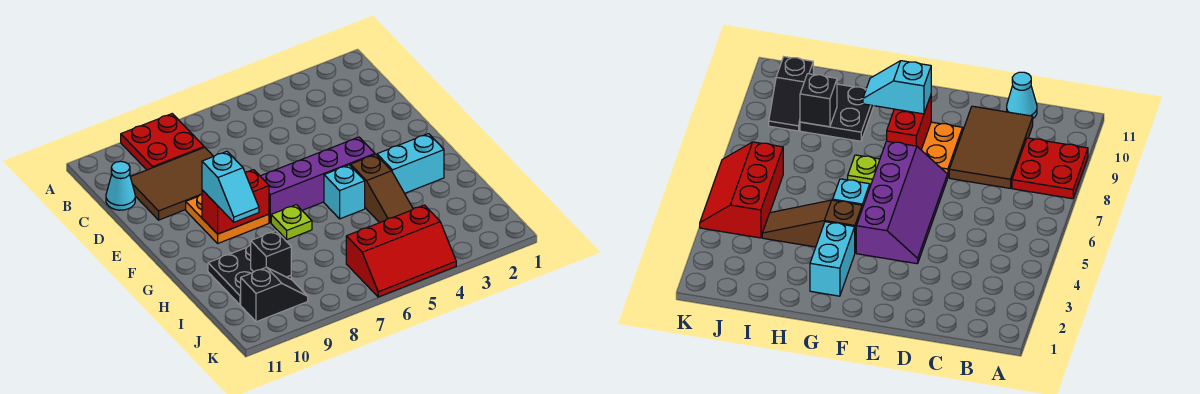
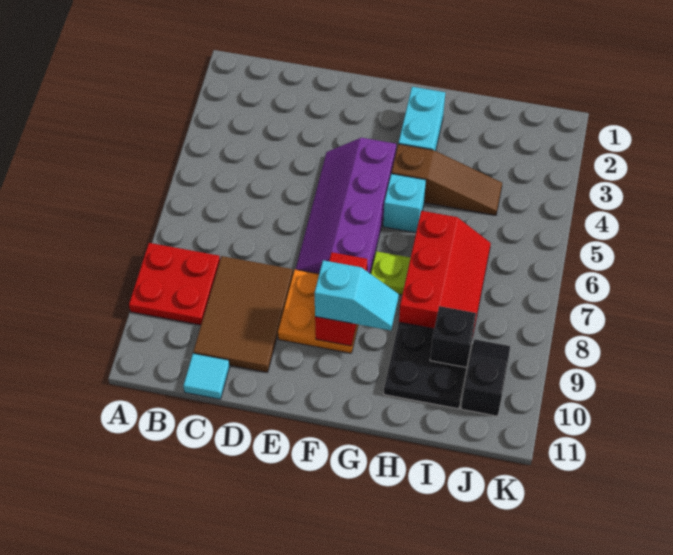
cyan 1x1 cone [106,161,135,210] -> cyan 1x1 tile [183,353,230,399]
red 2x3 slope [346,205,456,297] -> red 2x3 slope moved to [399,211,491,334]

